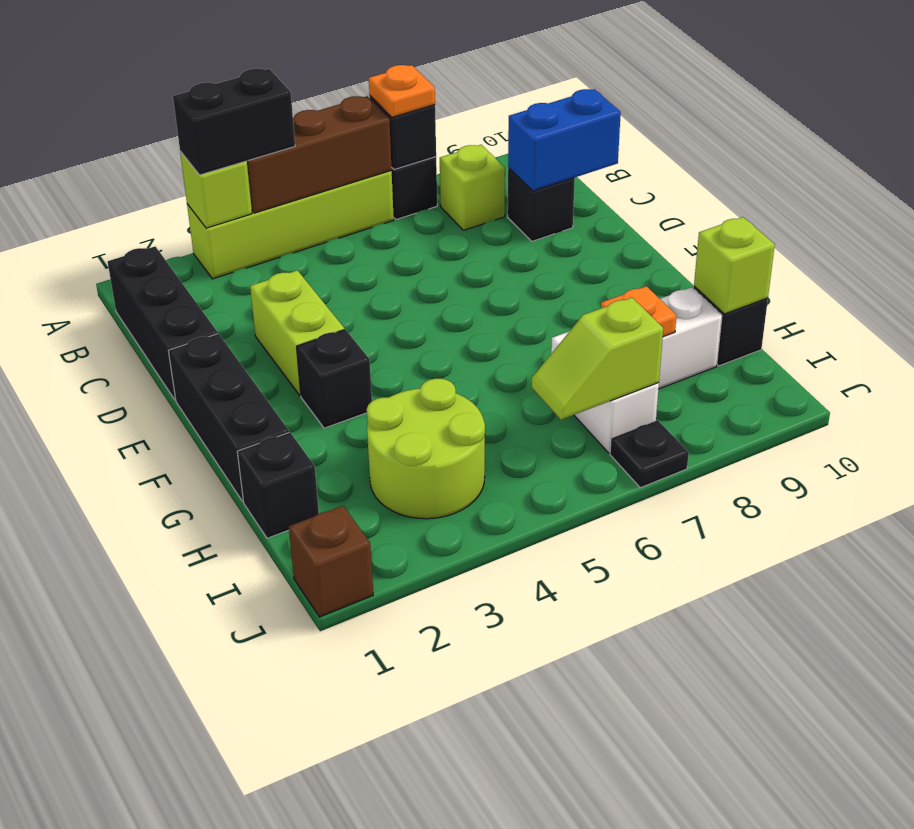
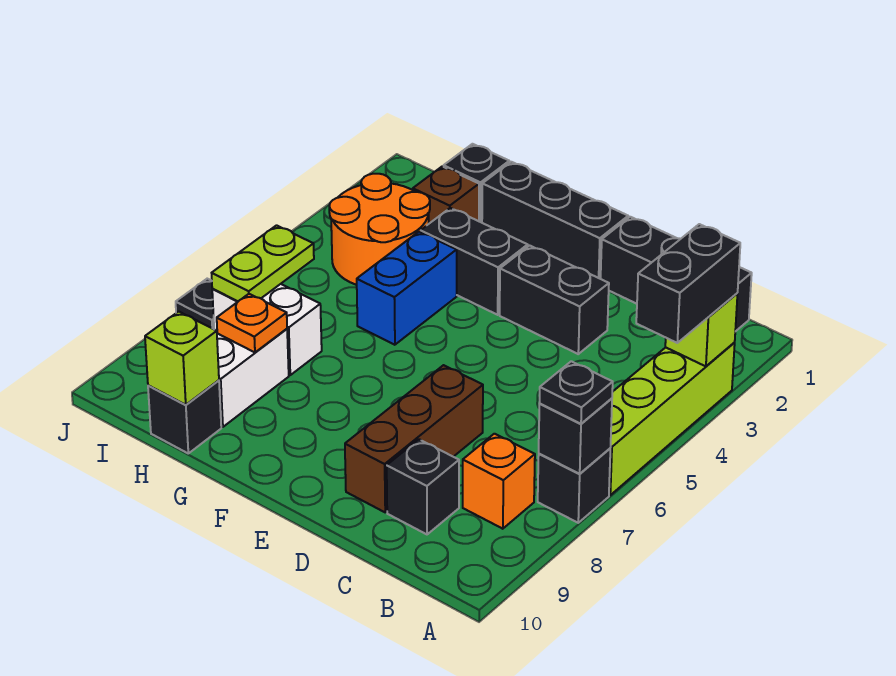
brown 1x3 brick [246,96,392,213] -> brown 1x3 brick moved to [345,365,483,512]
orange 1x1 plate [369,65,435,117] -> black 1x1 plate [540,361,613,424]
lime 1x1 brick [440,145,505,230] -> orange 1x1 brick [463,434,535,529]
blue 1x2 brick [508,89,621,191] -> blue 1x2 brick moved to [357,232,457,345]
lime 1x2 brick [250,270,344,396] -> black 1x2 brick [500,246,609,354]
black 1x1 brick [297,329,372,428] -> black 1x2 brick [421,208,528,315]
lime 2x2 round brick [367,379,485,519] -> orange 2x2 round brick [329,174,430,285]
lime 1x2 slope [532,298,663,420] -> lime 1x2 plate [212,225,314,301]
brown 1x1 brick [289,506,373,617] -> brown 1x1 brick moved to [413,167,479,223]

